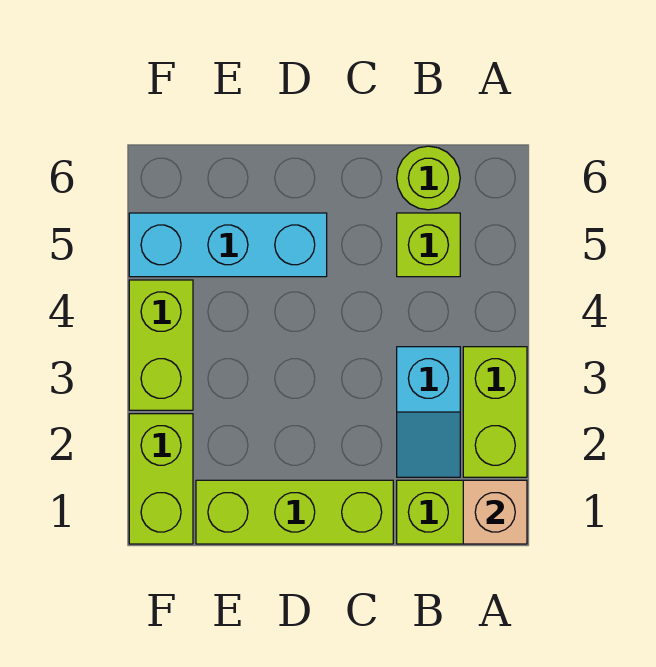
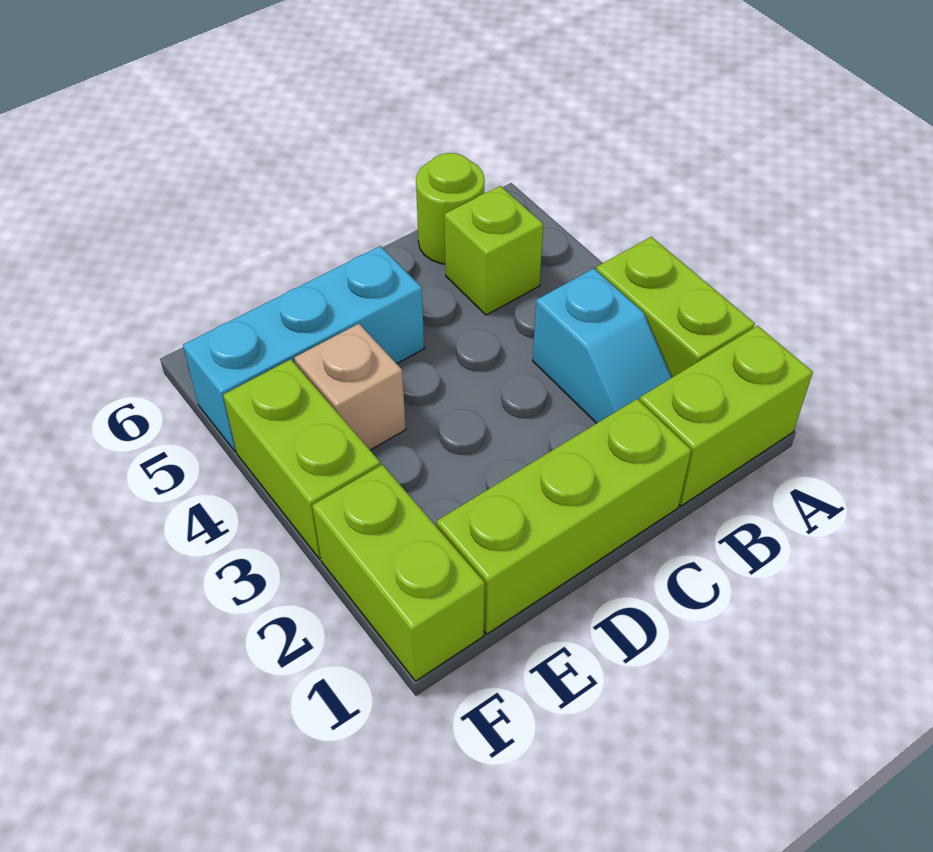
tan 1x1 brick [463,480,527,544] -> tan 1x1 brick moved to [294,324,406,450]

